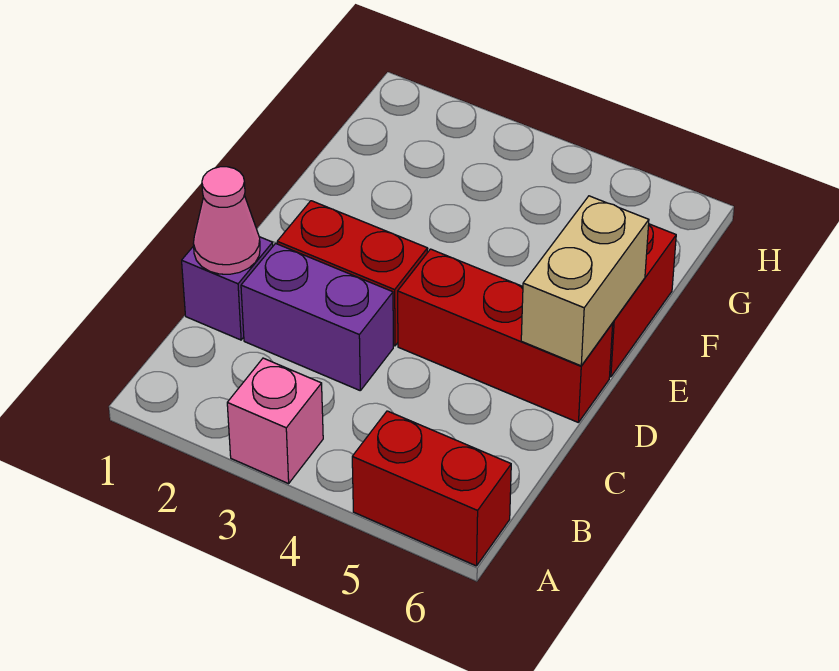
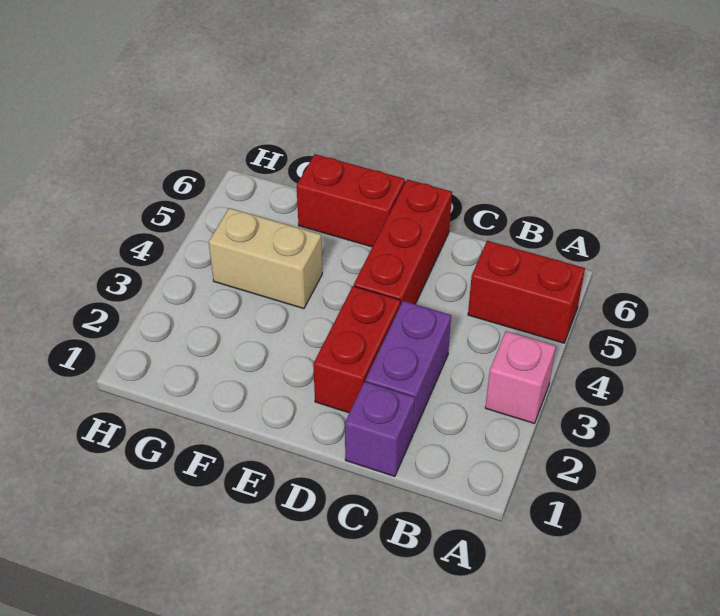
red 1x2 brick [352,411,511,566] -> red 1x2 brick turned to [468,241,585,343]
pink 1x1 cone [193,167,260,274] -> none
tan 1x2 brick [521,196,649,366] -> tan 1x2 brick moved to [209,208,322,309]

